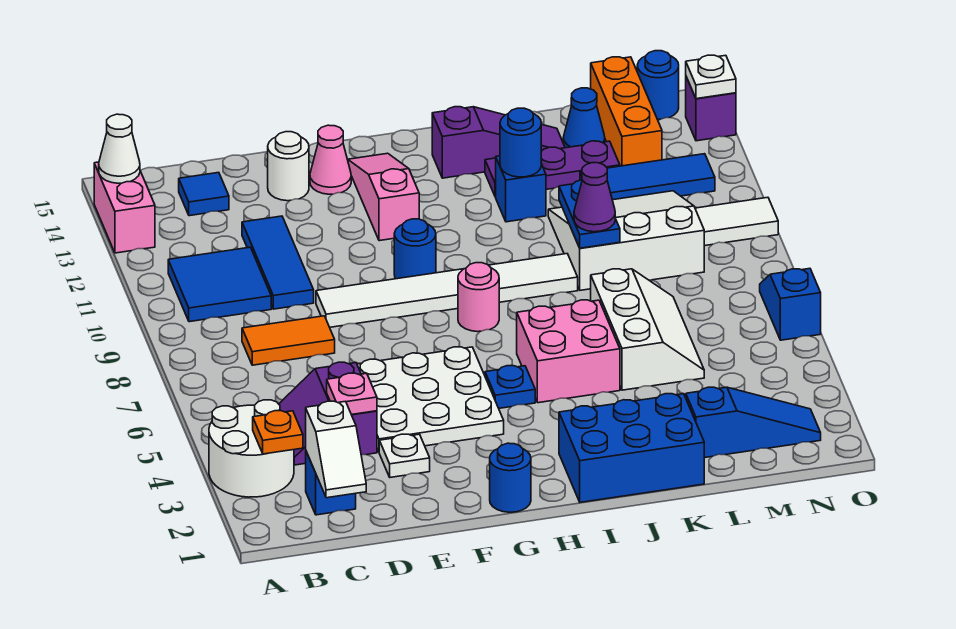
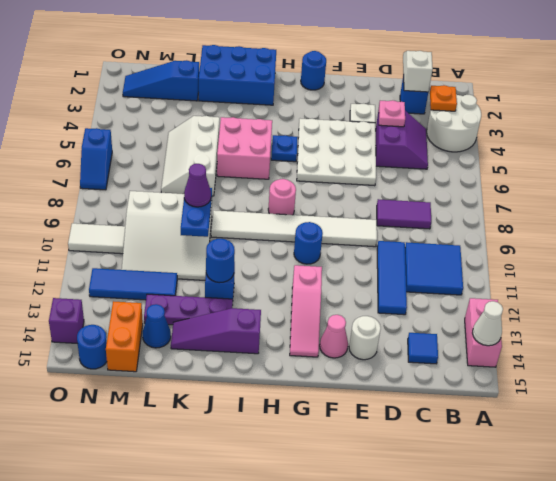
orange 1x2 tile [242,316,335,365] -> purple 1x2 tile [377,199,431,229]
orange 1x3 brick [591,57,662,166] -> orange 1x2 brick [106,301,143,372]
white 1x1 plate [686,55,736,99] -> none

